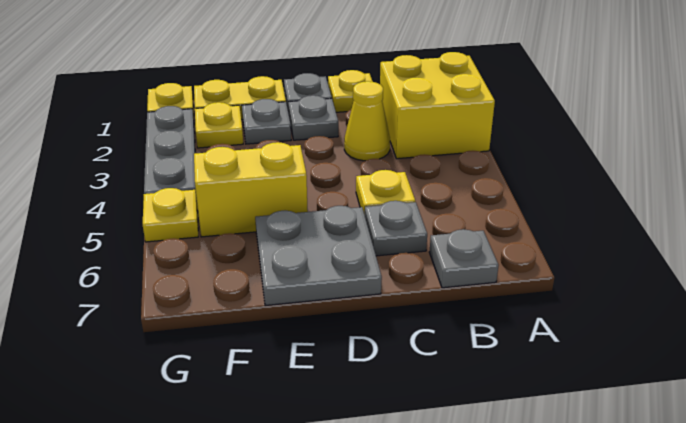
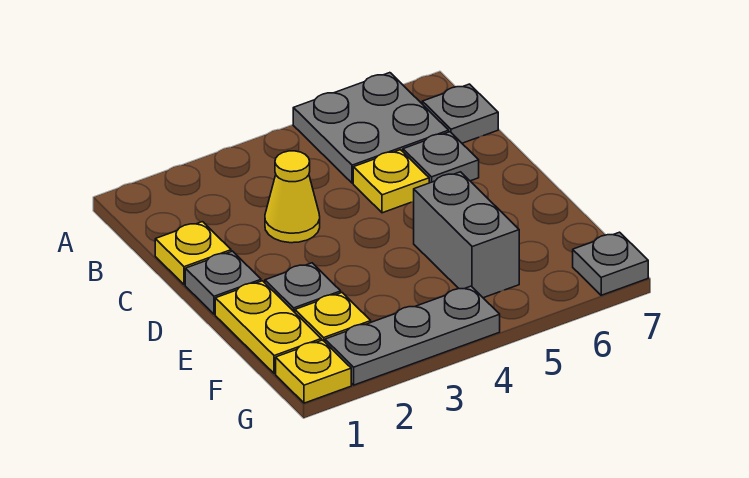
yellow 2x2 brick [380,52,495,159] -> none
grey 1x1 plate [288,95,338,140] -> grey 1x1 plate moved to [573,232,648,295]
grey 2x2 plate [255,206,382,306] -> grey 2x2 plate moved to [293,73,449,183]
yellow 1x2 brick [194,142,308,237] -> grey 1x2 brick [414,172,519,298]
yellow 1x1 plate [143,188,198,242] -> none

